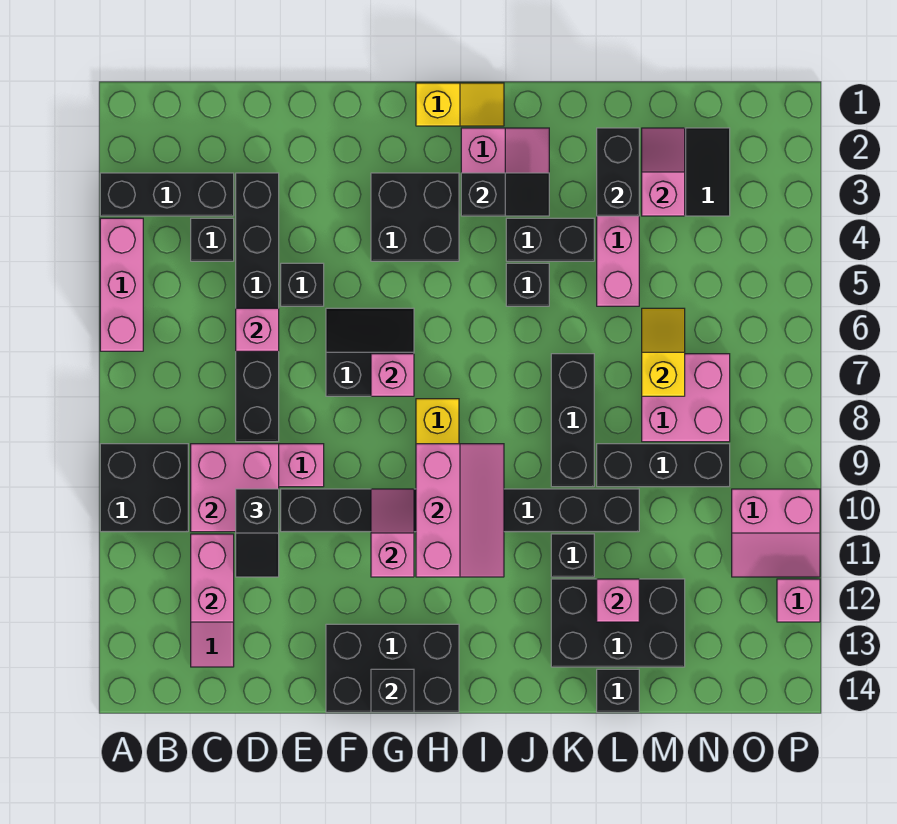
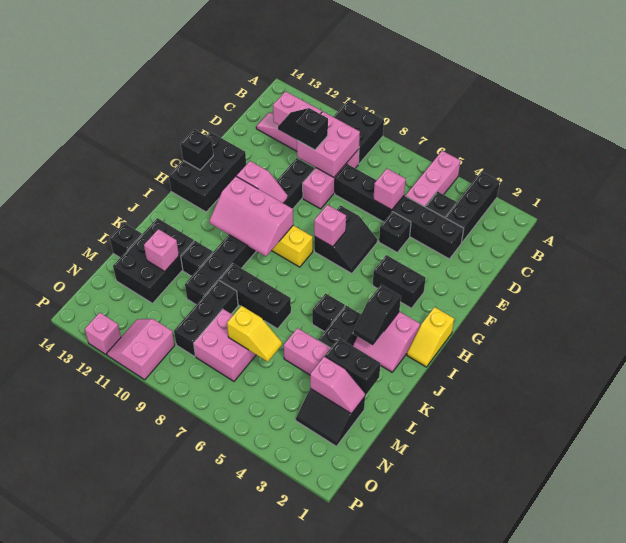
pink 1x3 brick [100,218,143,351] -> pink 1x3 brick turned to [406,151,460,207]
black 2x2 brick [371,173,459,261] -> black 1x2 brick [373,255,426,308]

